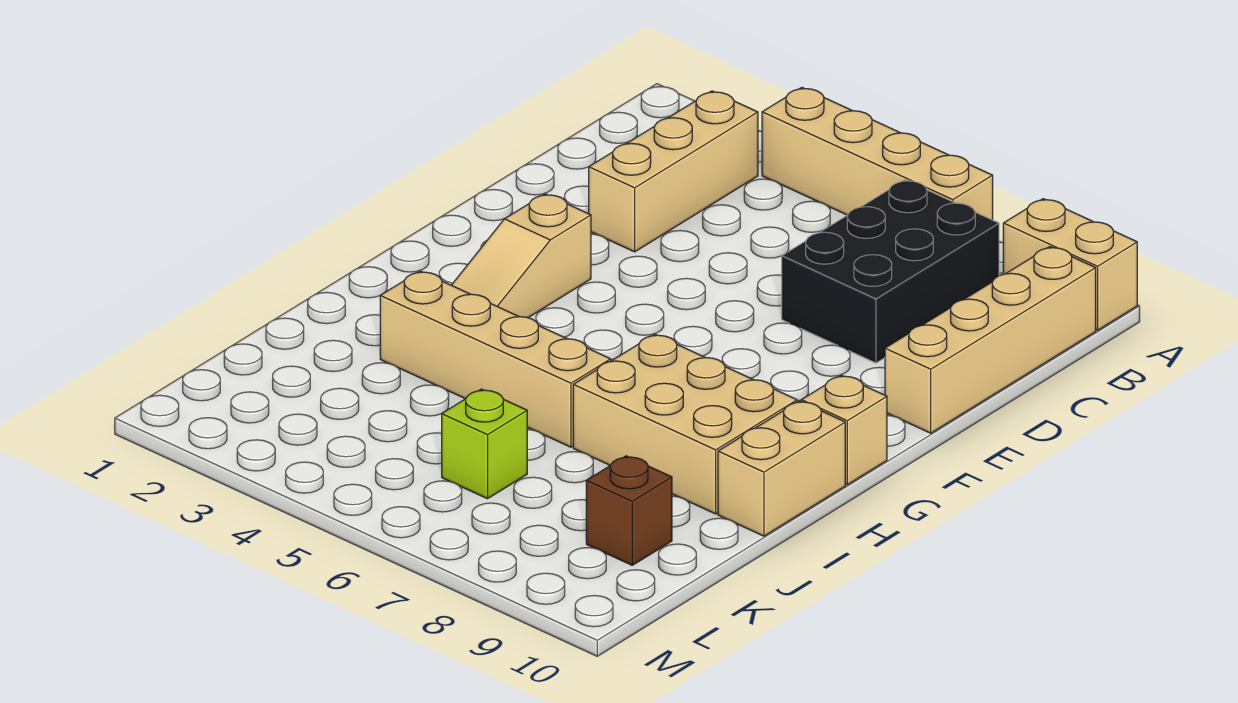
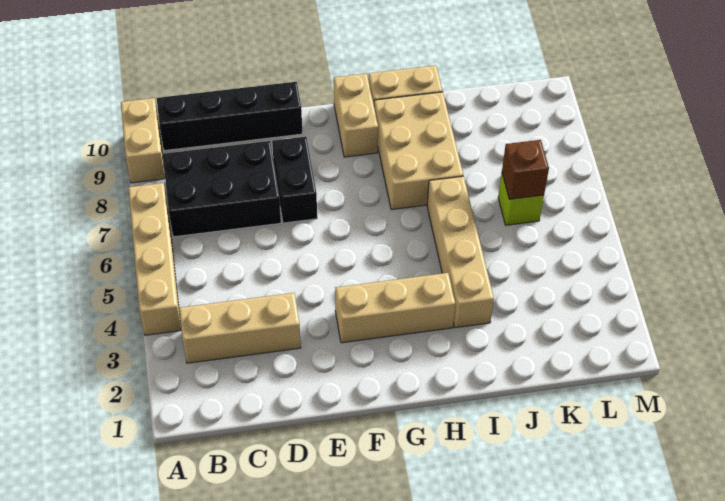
tan 1x4 brick [885,247,1096,433] -> black 1x4 brick [157,82,302,151]
none -> black 1x2 brick [272,137,317,223]
tan 1x3 slope [452,194,591,318] -> tan 1x3 brick [335,273,455,343]
tan 1x1 brick [801,375,887,485] -> tan 1x2 brick [334,73,378,157]
brown 1x1 brick [586,456,672,565] -> brown 1x1 brick moved to [502,140,549,199]

